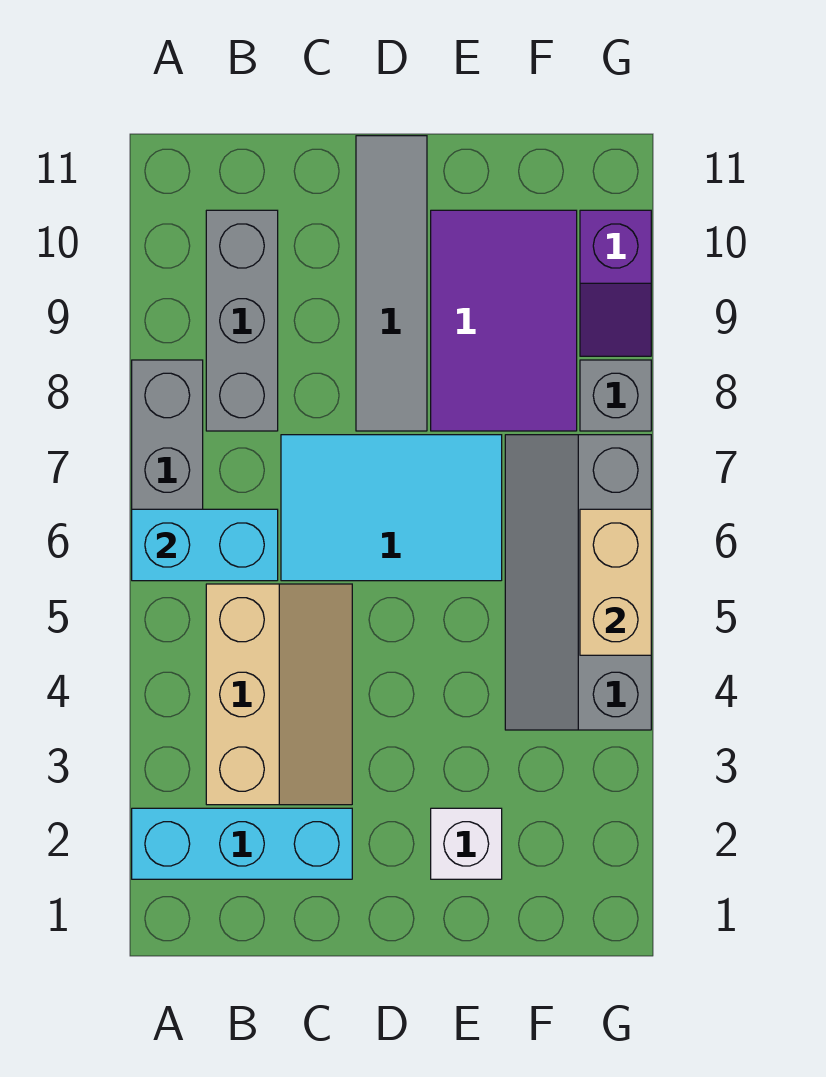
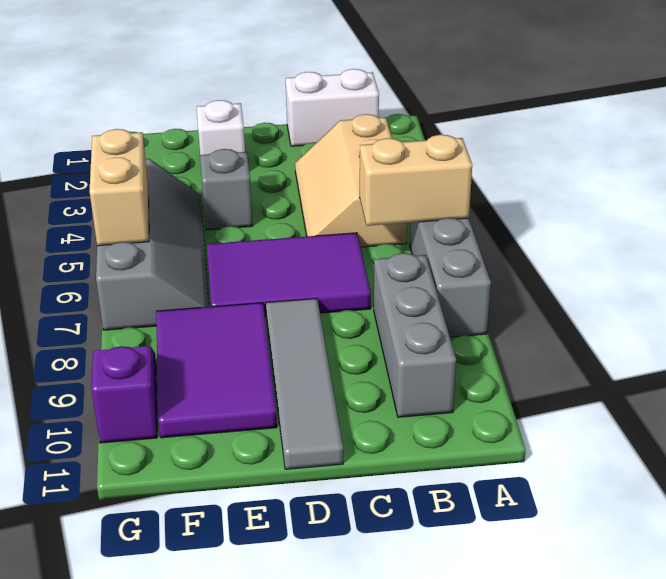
cyan 1x3 brick [132,808,352,879] -> none
cyan 1x2 brick [132,509,278,581] -> tan 1x2 brick [360,135,472,226]
none -> white 1x2 brick [286,69,379,146]
cyan 2x3 tile [281,435,502,581] -> purple 2x3 tile [207,233,371,317]
grey 1x1 brick [580,360,651,431] -> grey 1x1 brick moved to [200,149,253,230]

